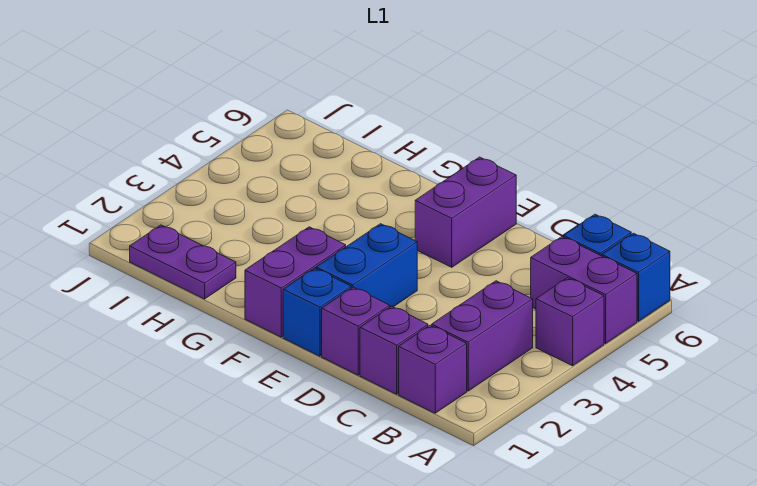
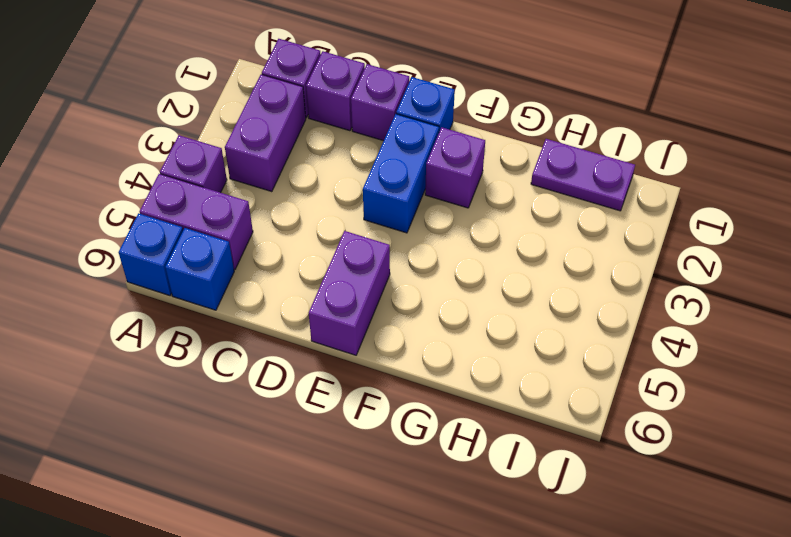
purple 1x2 brick [245,227,346,337] -> purple 1x1 brick [425,127,485,208]

